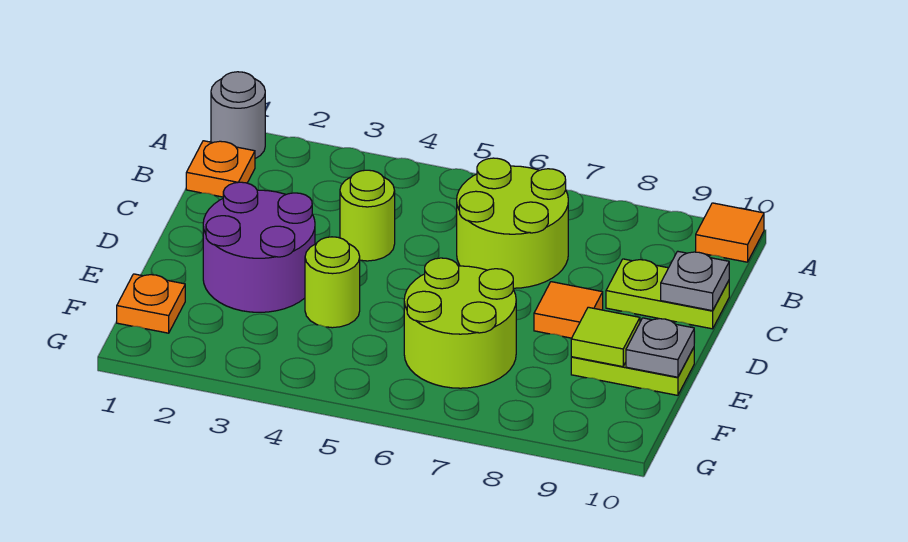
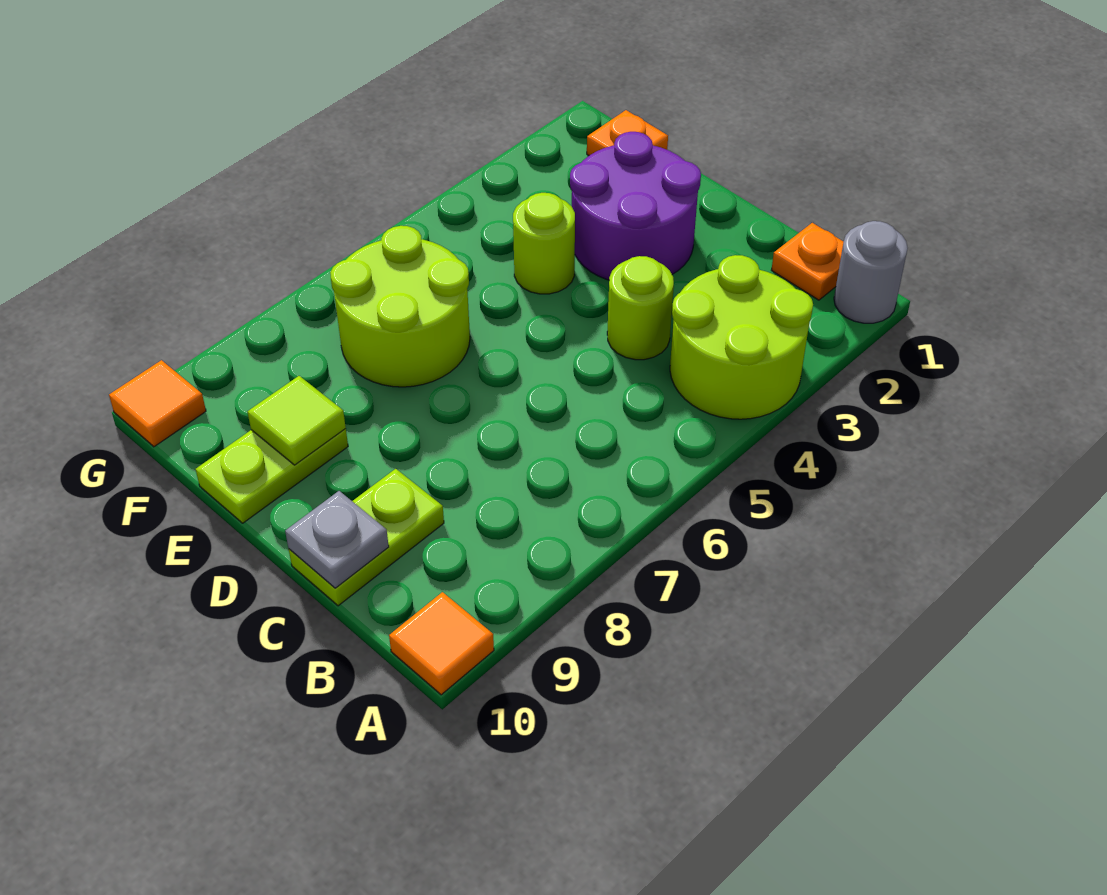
lime 2x2 round brick [457,158,568,288] -> lime 2x2 round brick moved to [670,255,813,419]
orange 1x1 tile [534,282,603,338] -> orange 1x1 tile moved to [109,360,206,447]
grey 1x1 plate [626,318,694,377] -> none

